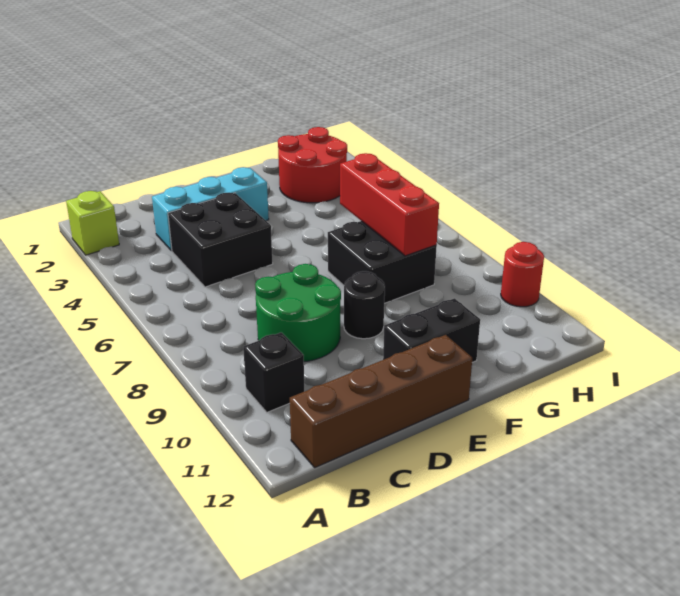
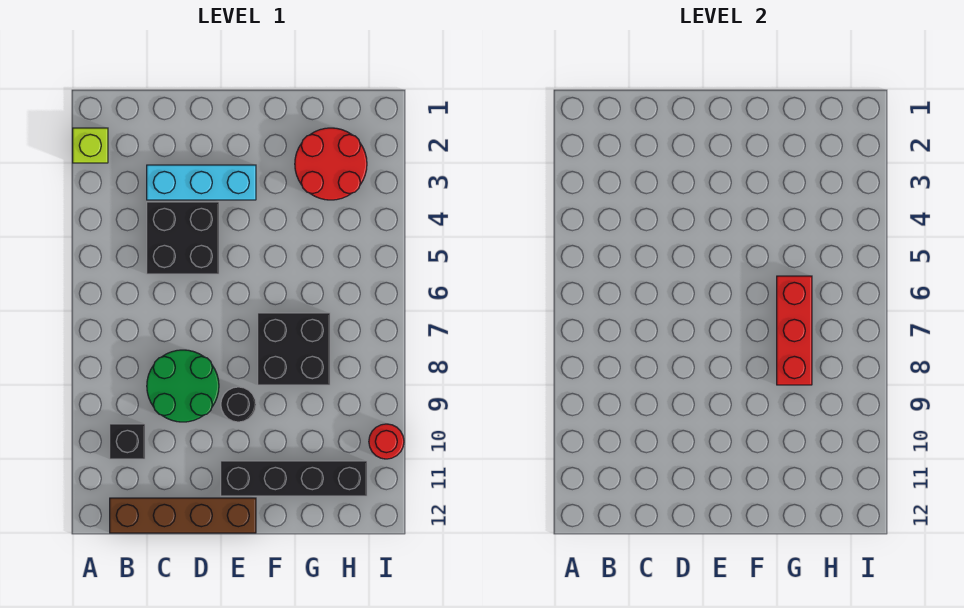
black 1x2 brick [383,298,480,362] -> black 1x4 brick [221,461,367,496]

